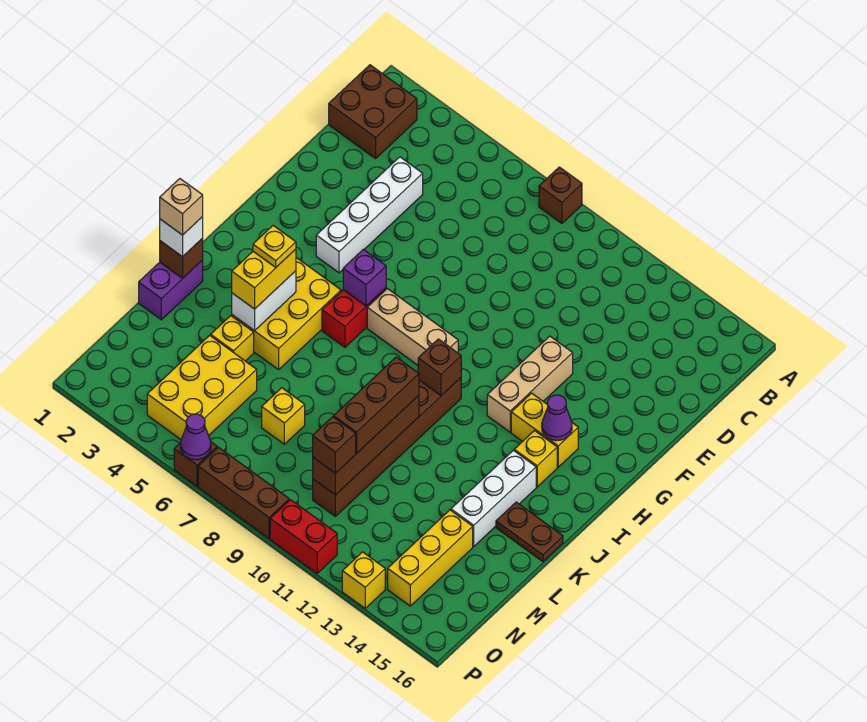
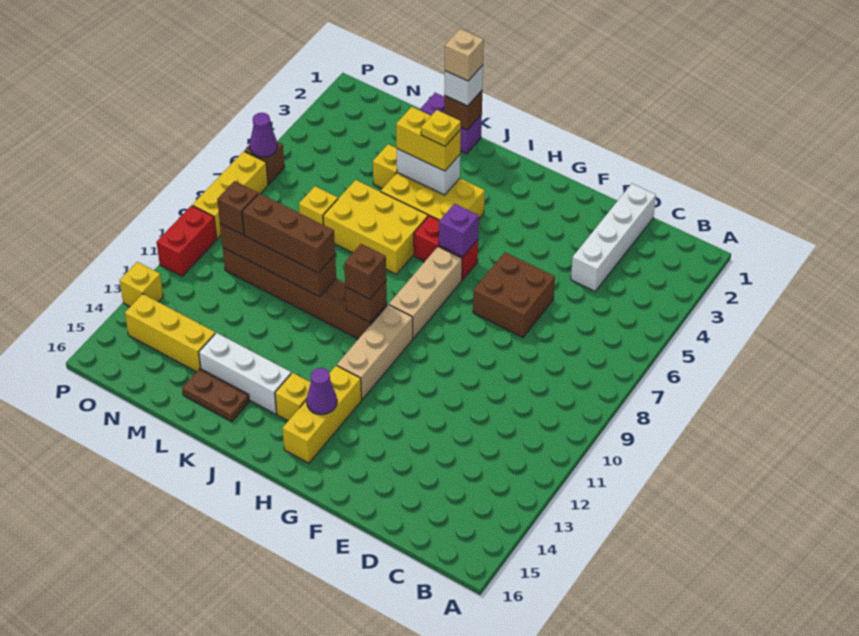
brown 1x1 brick [539,167,582,223] -> brown 1x1 brick moved to [344,244,386,299]
brown 2x2 brick [329,65,417,159] -> brown 2x2 brick moved to [473,252,555,337]
white 1x4 brick [316,157,423,273] -> white 1x4 brick turned to [571,184,656,291]
tan 1x3 brick [487,336,573,432] -> tan 1x3 brick turned to [337,305,413,399]
yellow 1x2 brick [511,393,578,467] -> yellow 1x3 brick [283,366,362,463]
brown 1x2 plate [496,502,563,562] -> brown 1x2 plate turned to [182,369,249,421]
yellow 2x3 brick [147,335,257,439] -> yellow 2x3 brick moved to [323,180,428,274]
brown 1x3 brick [198,447,289,539] -> yellow 1x3 brick [192,151,268,239]

